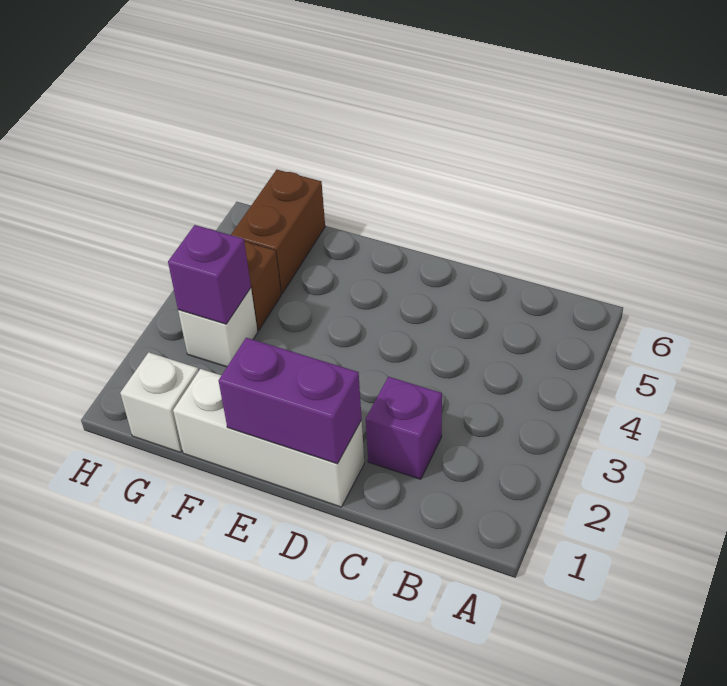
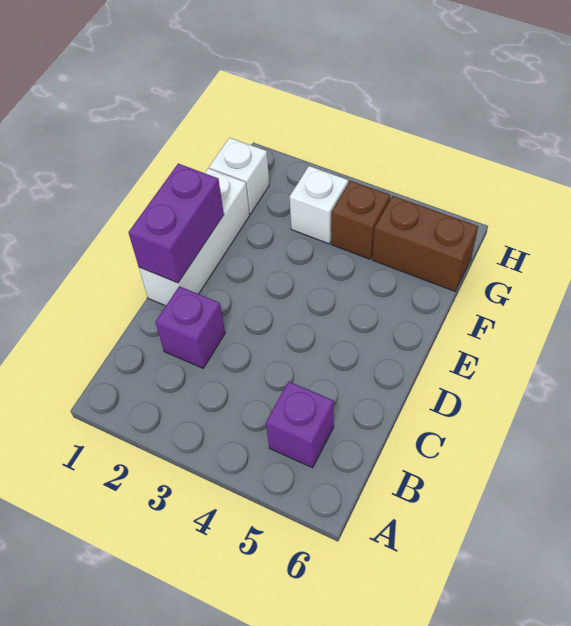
purple 1x1 brick [168,225,251,324] -> purple 1x1 brick moved to [266,382,334,468]

